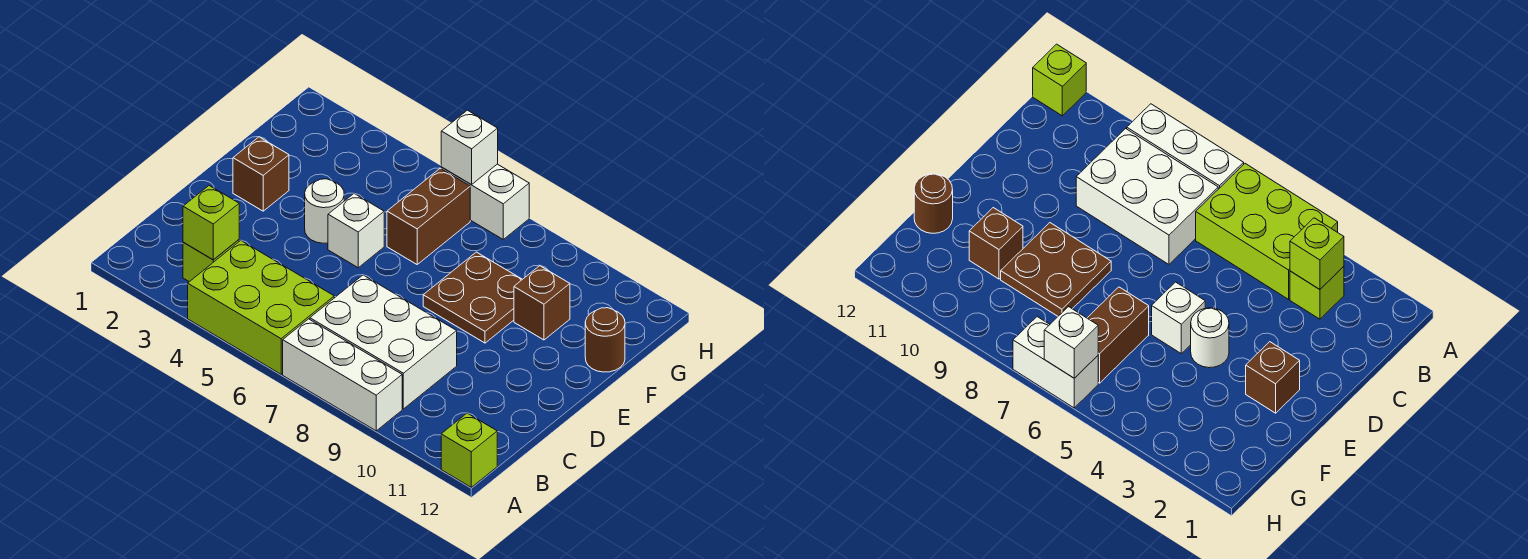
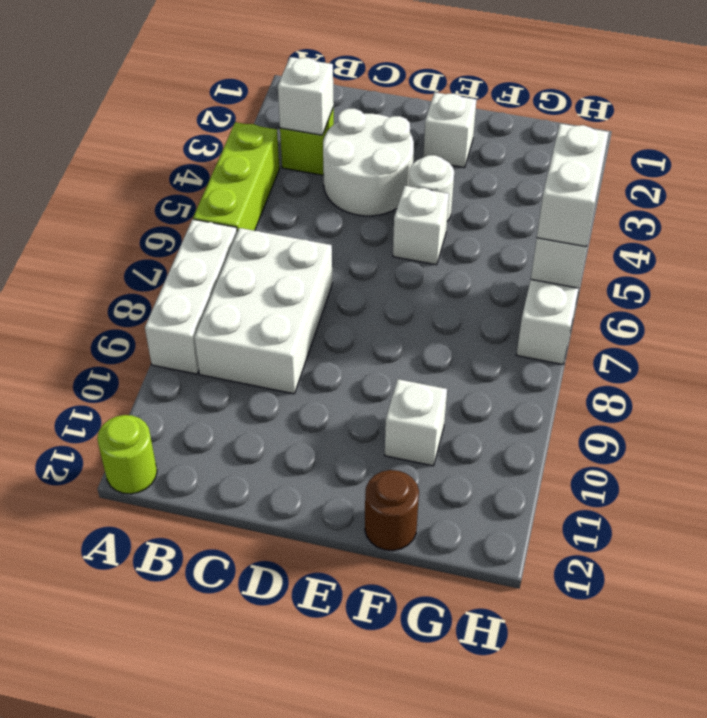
lime 2x3 brick [188,240,334,374] -> lime 1x3 brick [193,122,279,231]
lime 1x1 brick [441,413,497,487] -> lime 1x1 round brick [97,415,157,494]
lime 1x1 brick [183,186,239,260] -> white 1x1 brick [278,57,334,135]
none -> white 2x2 round brick [323,109,414,216]
brown 1x1 brick [233,137,289,211] -> white 1x1 brick [423,92,476,168]
brown 2x2 plate [423,252,522,343] -> none
brown 1x2 brick [387,168,470,264] -> none
brown 1x1 brick [514,266,570,340] -> white 1x1 brick [385,379,447,466]
none -> white 1x2 brick [537,124,609,247]

